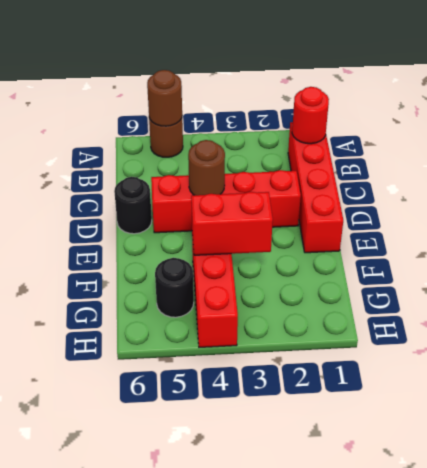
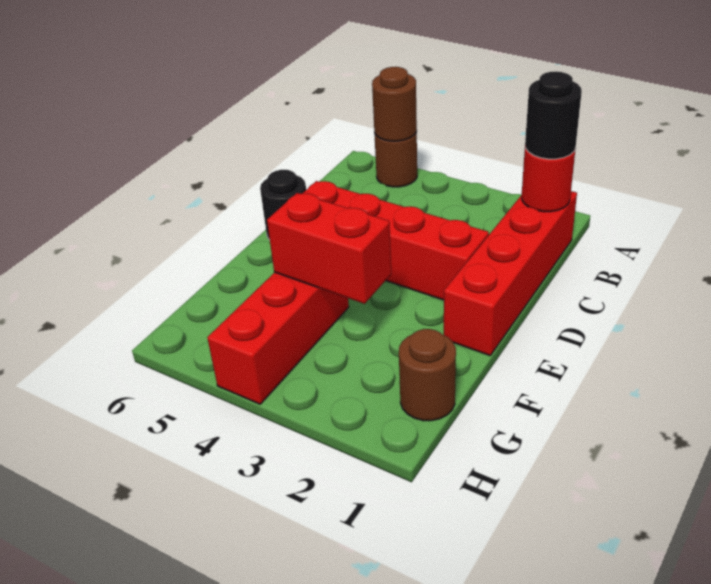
brown 1x1 round brick [188,140,225,195] -> brown 1x1 round brick moved to [399,329,456,421]
black 1x1 round brick [155,258,194,317] -> black 1x1 round brick moved to [525,71,582,159]

